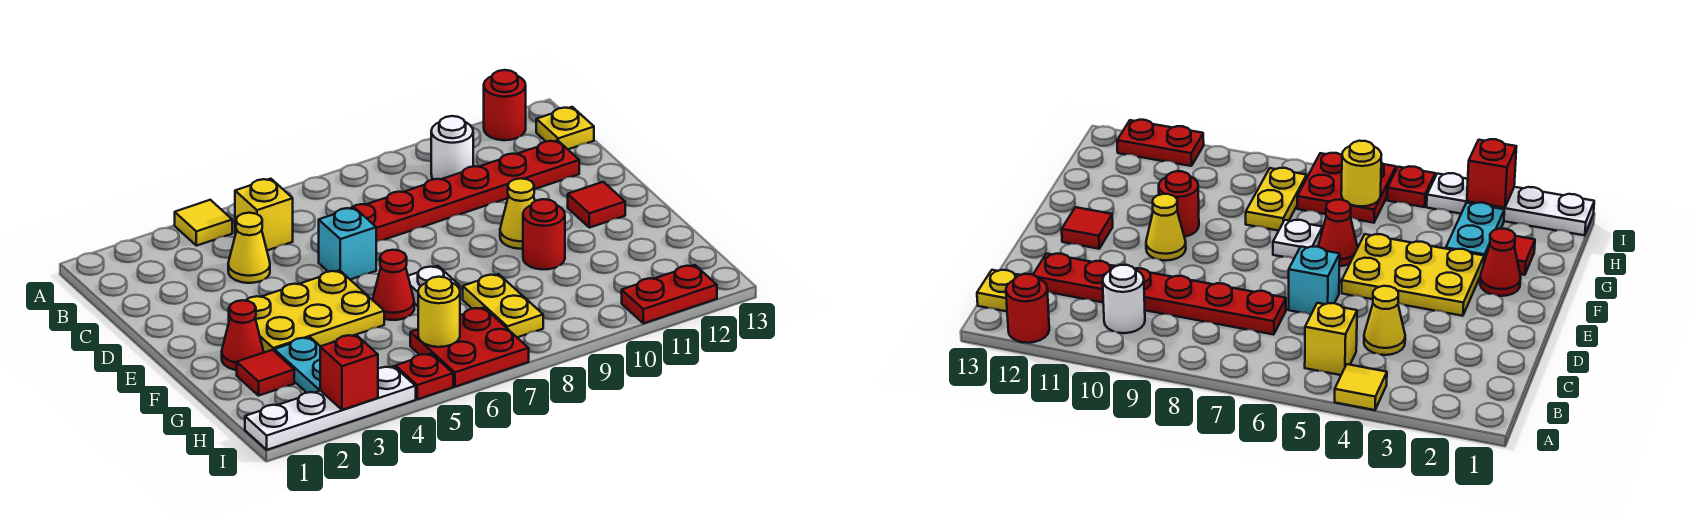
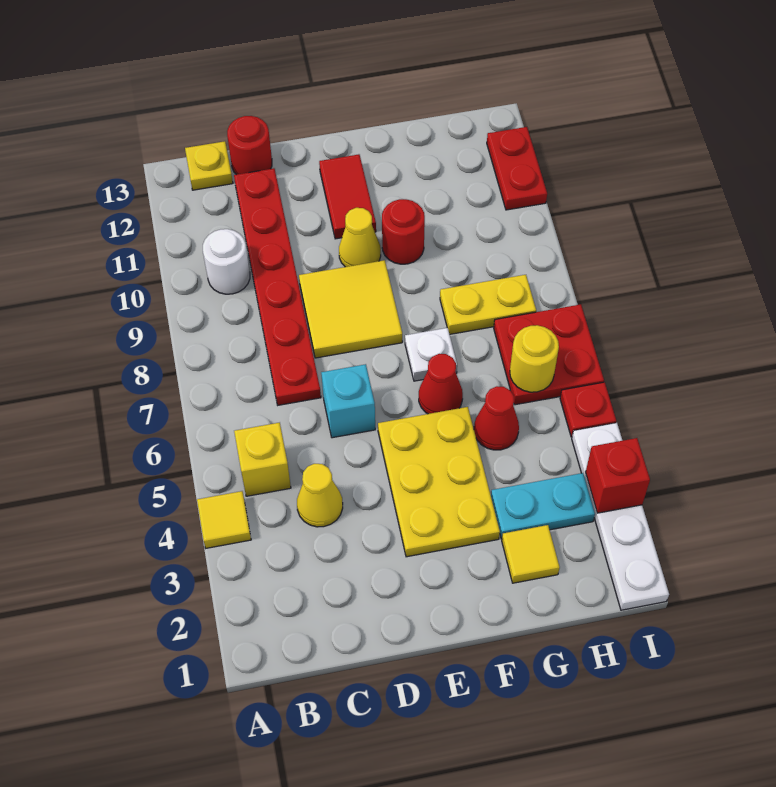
red 1x1 round brick [484,70,526,140] -> red 1x1 round brick moved to [227,116,272,175]
none -> yellow 2x2 tile [299,260,402,358]
red 1x1 tile [568,182,625,228] -> red 1x2 tile [319,154,376,239]
red 1x1 cone [222,300,264,370] -> red 1x1 cone moved to [474,386,519,450]
red 1x1 tile [237,350,294,396] -> yellow 1x1 tile [502,525,560,583]

